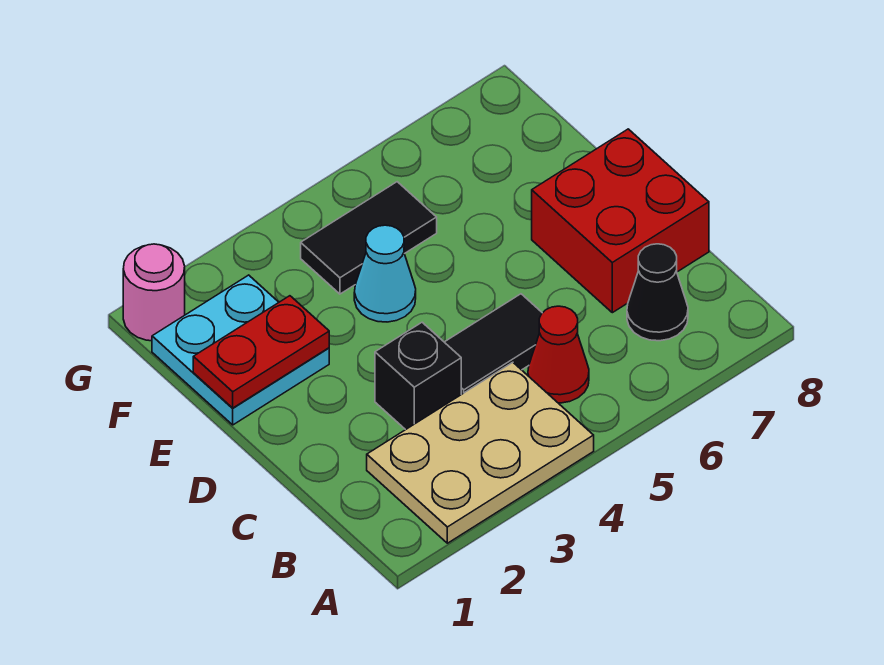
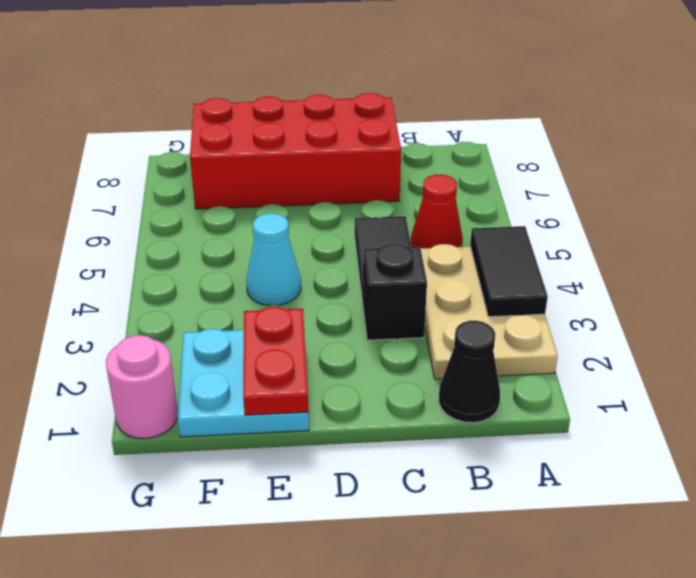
black 1x1 cone [627,244,688,341] -> black 1x1 cone moved to [439,321,500,423]
red 2x2 brick [532,129,709,313] -> red 2x4 brick [190,93,401,209]
black 1x2 tile [301,182,437,294] -> black 1x2 tile moved to [470,226,548,317]

